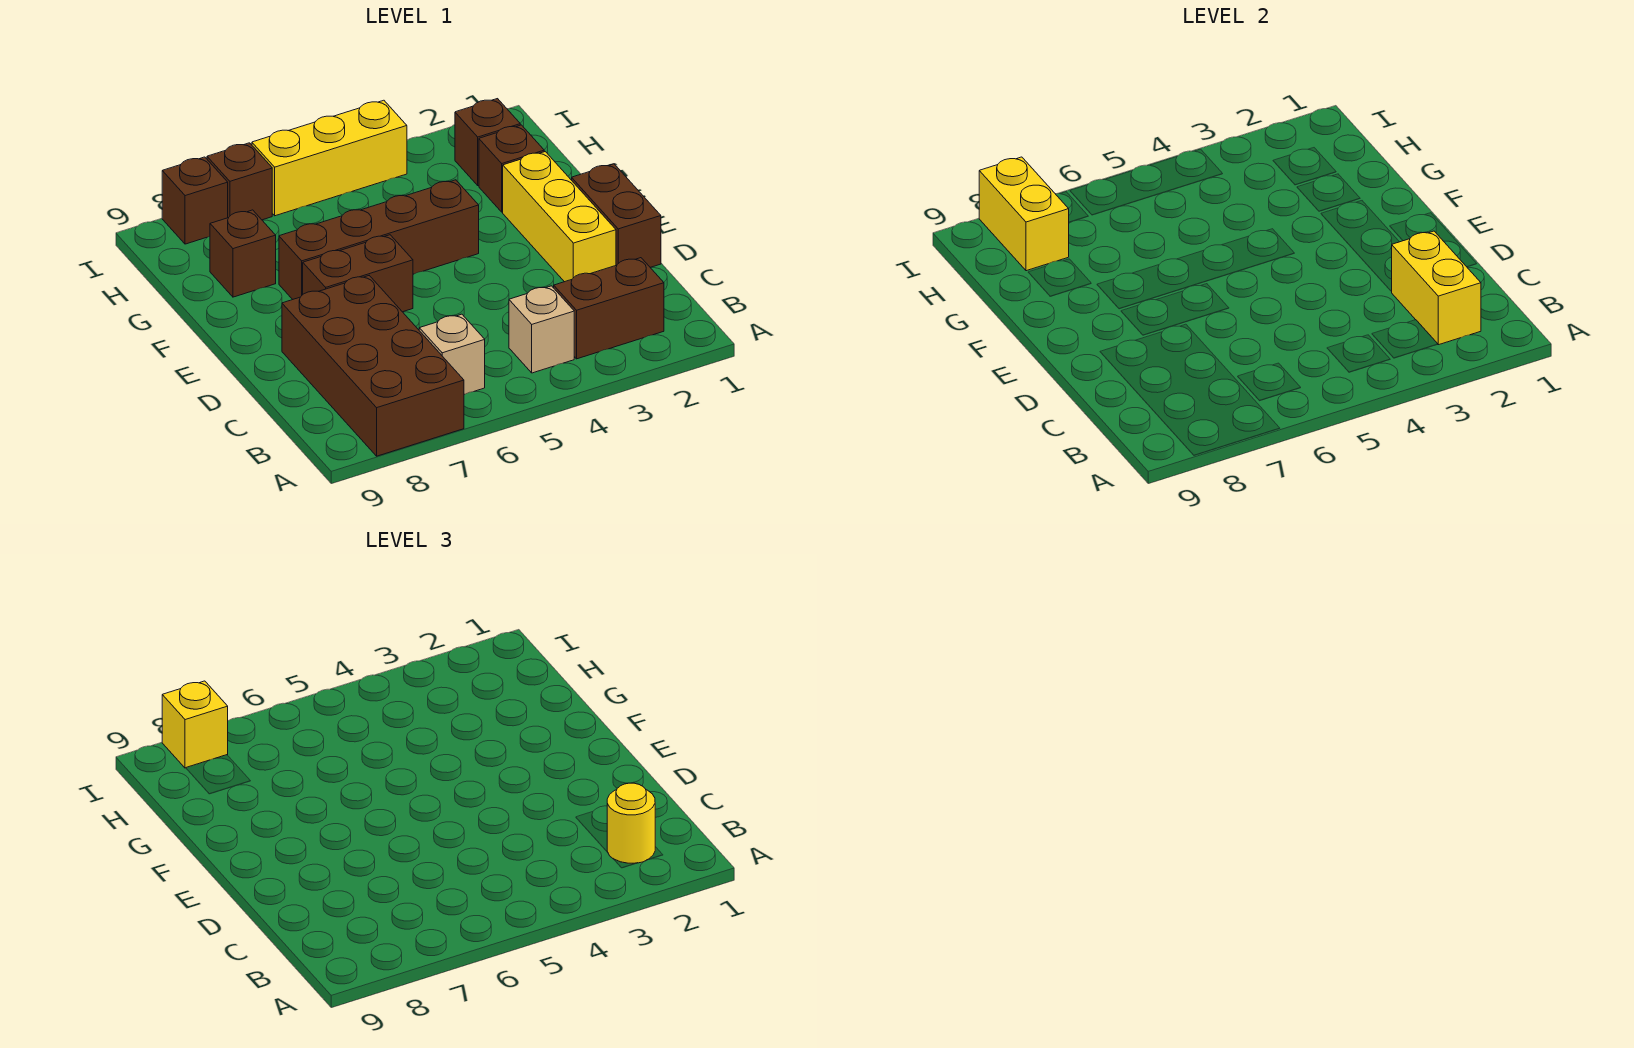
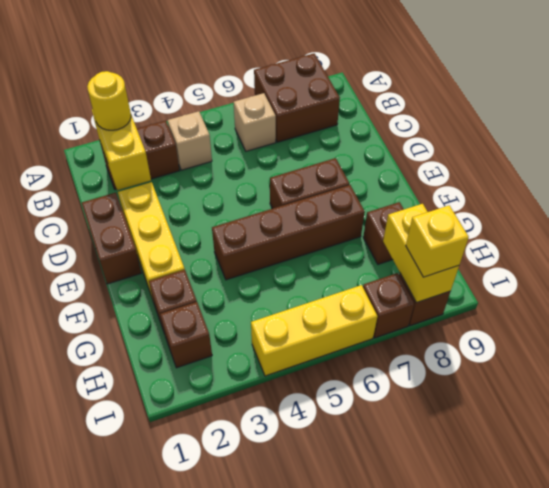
brown 2x4 brick [282,276,464,456] -> brown 2x2 brick [254,54,340,142]

